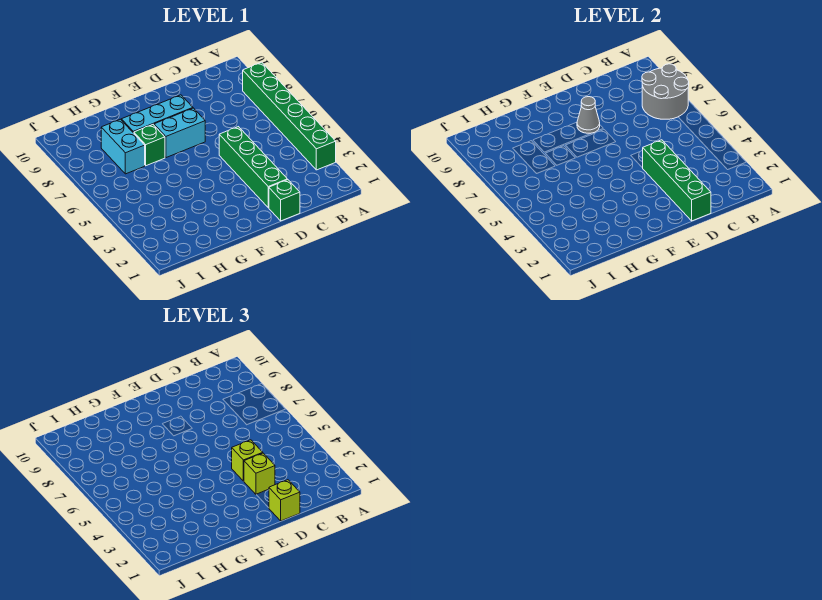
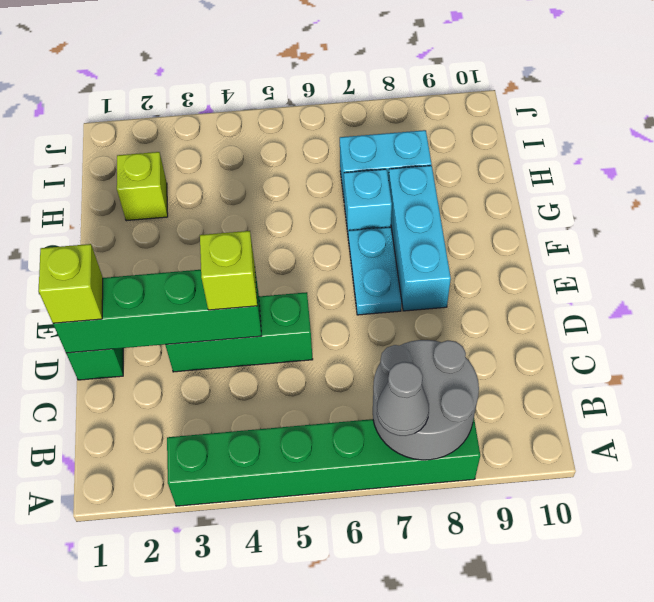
green 1x4 brick [219,127,287,208] -> green 1x3 brick [165,292,313,372]
lime 1x1 brick [244,453,275,494] -> lime 1x1 brick moved to [117,152,168,221]
cyan 1x2 brick [154,108,205,158] -> cyan 1x2 plate [348,227,402,315]
grey 1x1 cone [577,97,600,134] -> grey 1x1 cone moved to [377,362,429,436]
green 1x1 brick [134,125,165,166] -> cyan 1x1 brick [344,169,392,232]

